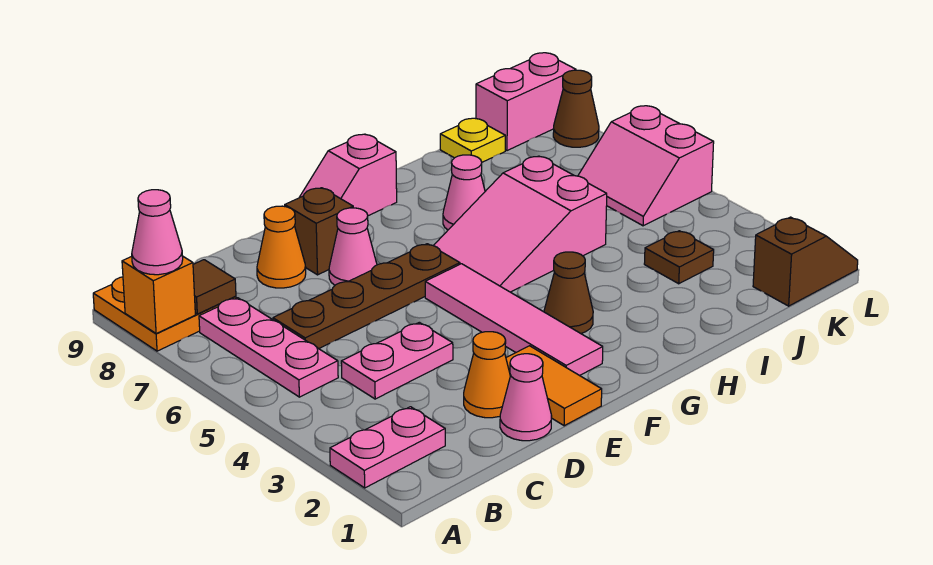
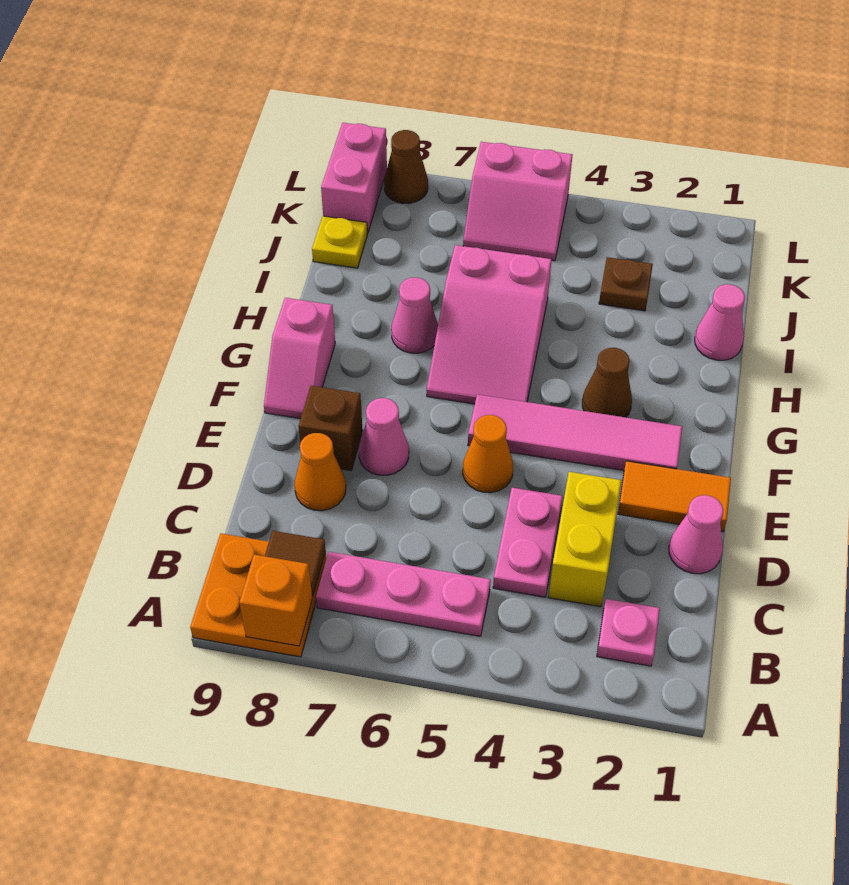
pink 1x2 plate [330,407,445,488] -> pink 1x1 plate [597,599,660,666]
pink 1x1 cone [132,190,183,275] -> pink 1x1 cone moved to [695,284,745,360]
none -> yellow 1x2 brick [548,472,621,607]
brown 1x4 plate [273,244,460,349] -> none
orange 1x1 cone [464,332,510,418] -> orange 1x1 cone moved to [463,415,513,493]
brown 1x2 slope [753,217,858,306] -> none

